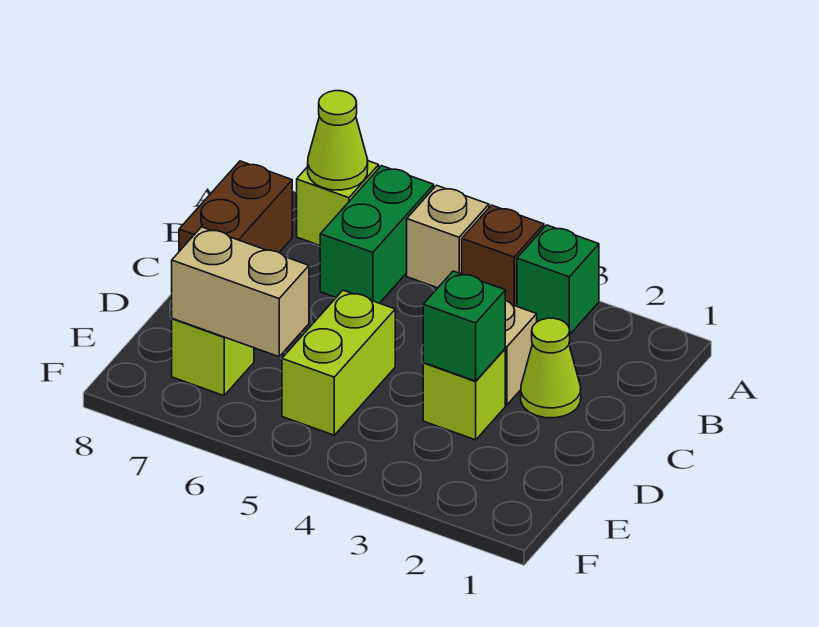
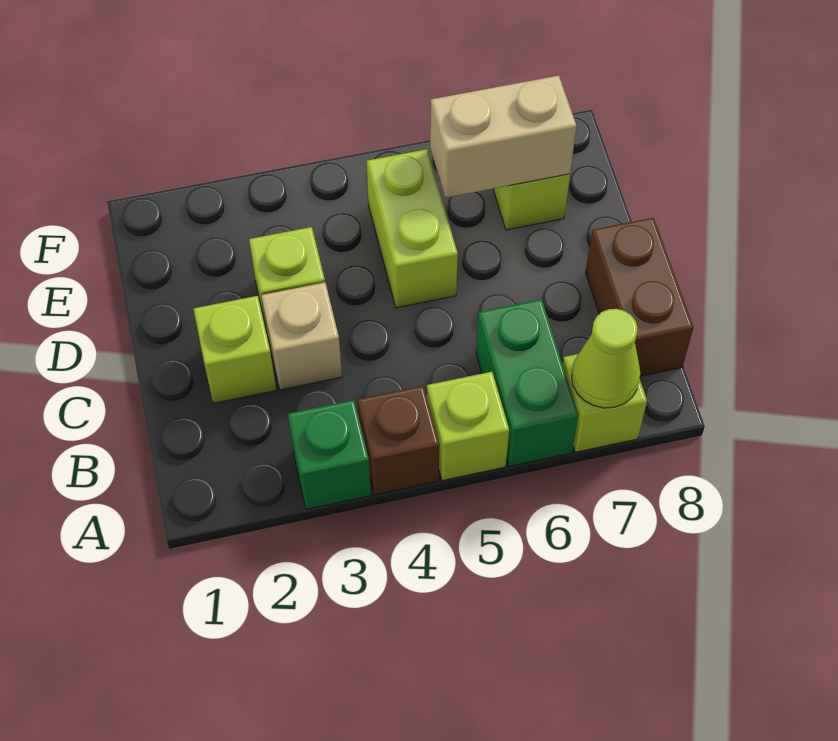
tan 1x1 brick [407,185,489,288] -> lime 1x1 brick [427,372,509,481]
lime 1x1 cone [521,318,581,418] -> lime 1x1 brick [194,296,276,403]
green 1x1 brick [423,271,505,381] -> none

